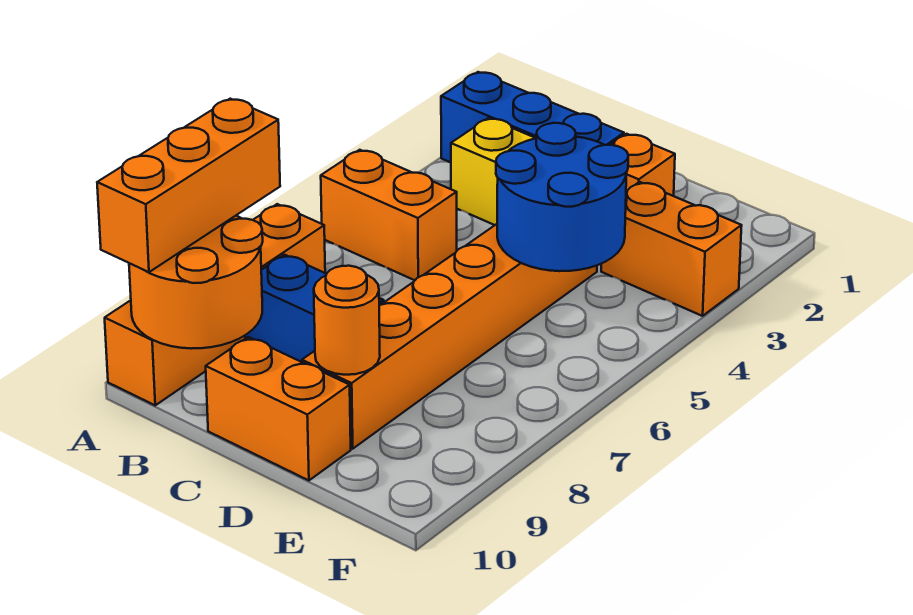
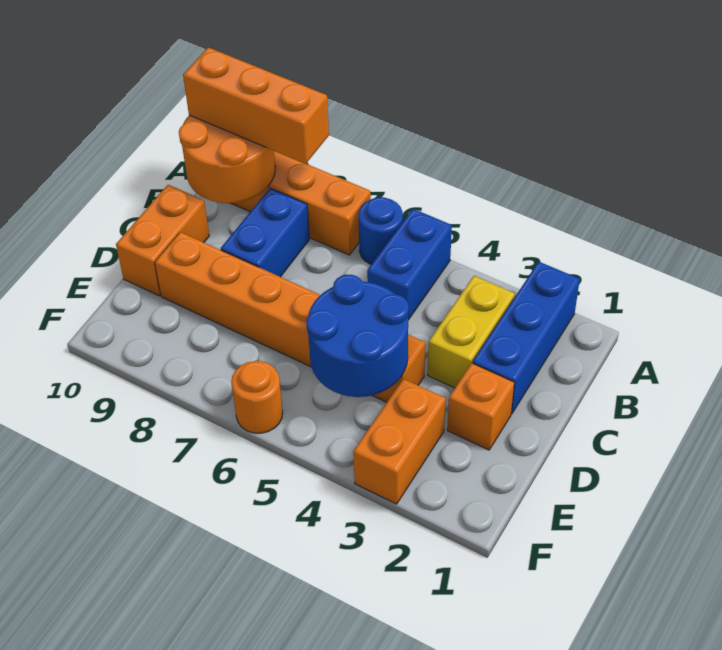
orange 1x2 brick [321,150,457,280] -> blue 1x2 brick [367,209,452,320]
none -> blue 1x1 round brick [358,197,403,264]
orange 1x1 round brick [314,266,380,375] -> orange 1x1 round brick moved to [231,361,283,433]

